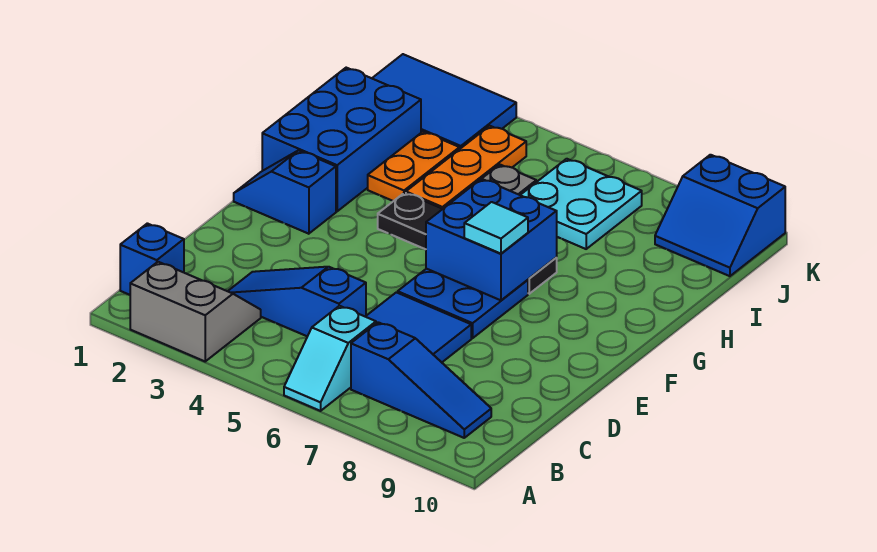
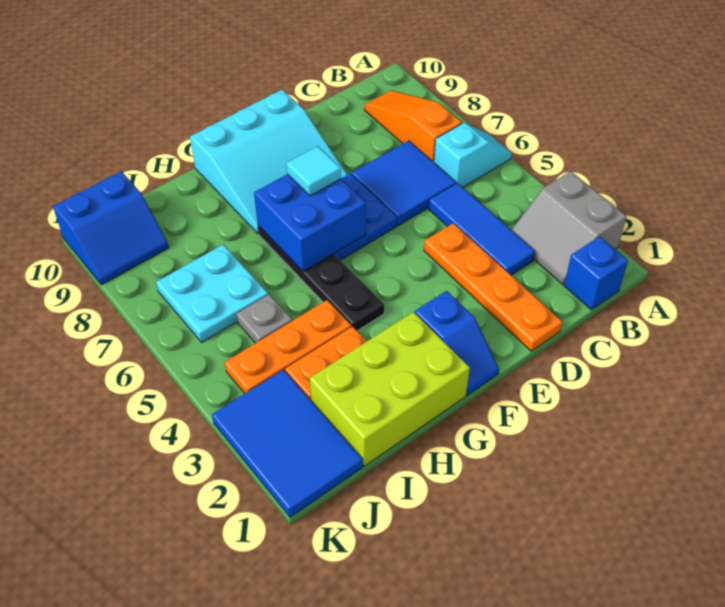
blue 1x3 slope [351,322,491,438] -> orange 1x3 slope [365,90,462,162]
blue 1x3 slope [228,267,366,336] -> blue 1x3 tile [429,183,535,275]
none -> orange 1x4 plate [424,223,562,351]
none -> cyan 3x3 slope [190,90,348,234]
blue 2x3 brick [262,68,421,211] -> lime 2x3 brick [310,312,470,466]
blue 2x2 slope [655,155,785,276] -> blue 2x2 slope turned to [53,171,169,285]

